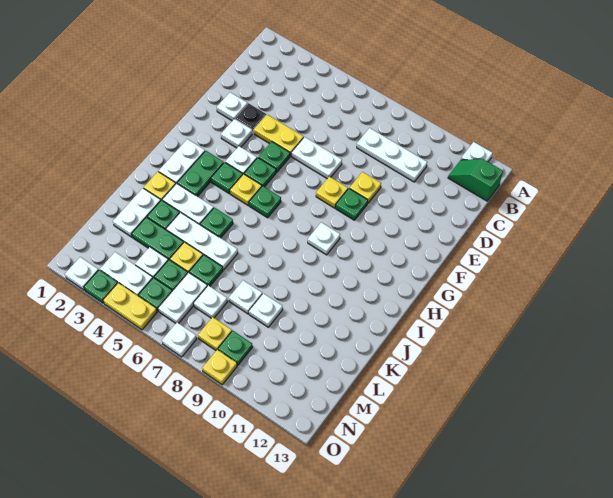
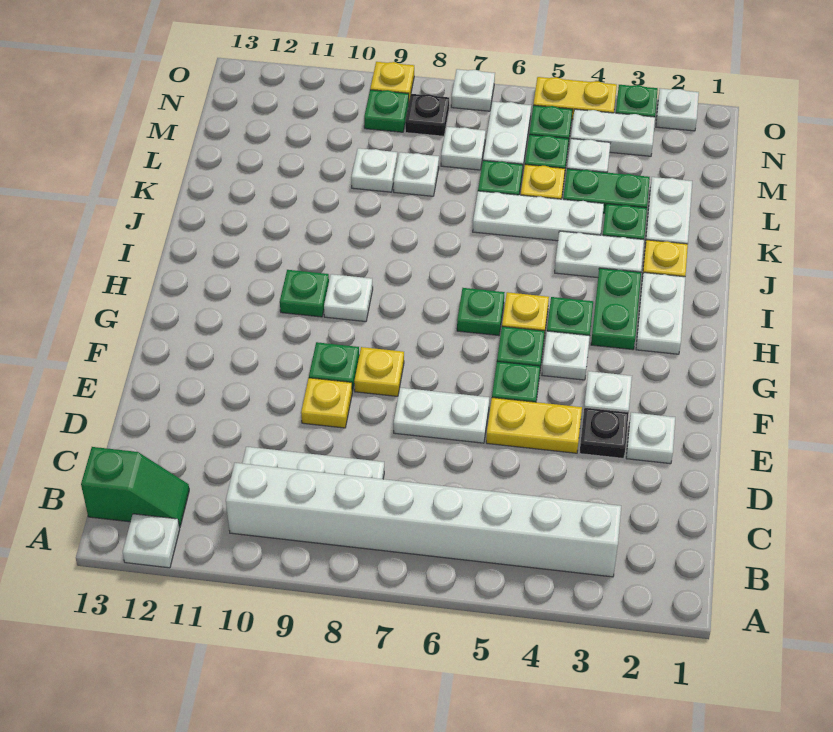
none -> white 1x8 brick [226,463,621,577]
green 1x1 plate [200,208,233,238] -> green 1x1 plate moved to [280,270,329,317]
yellow 1x1 plate [198,317,232,350] -> black 1x1 plate [405,94,449,136]

